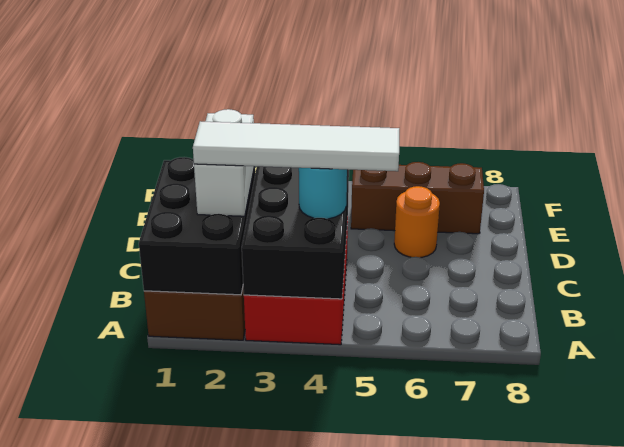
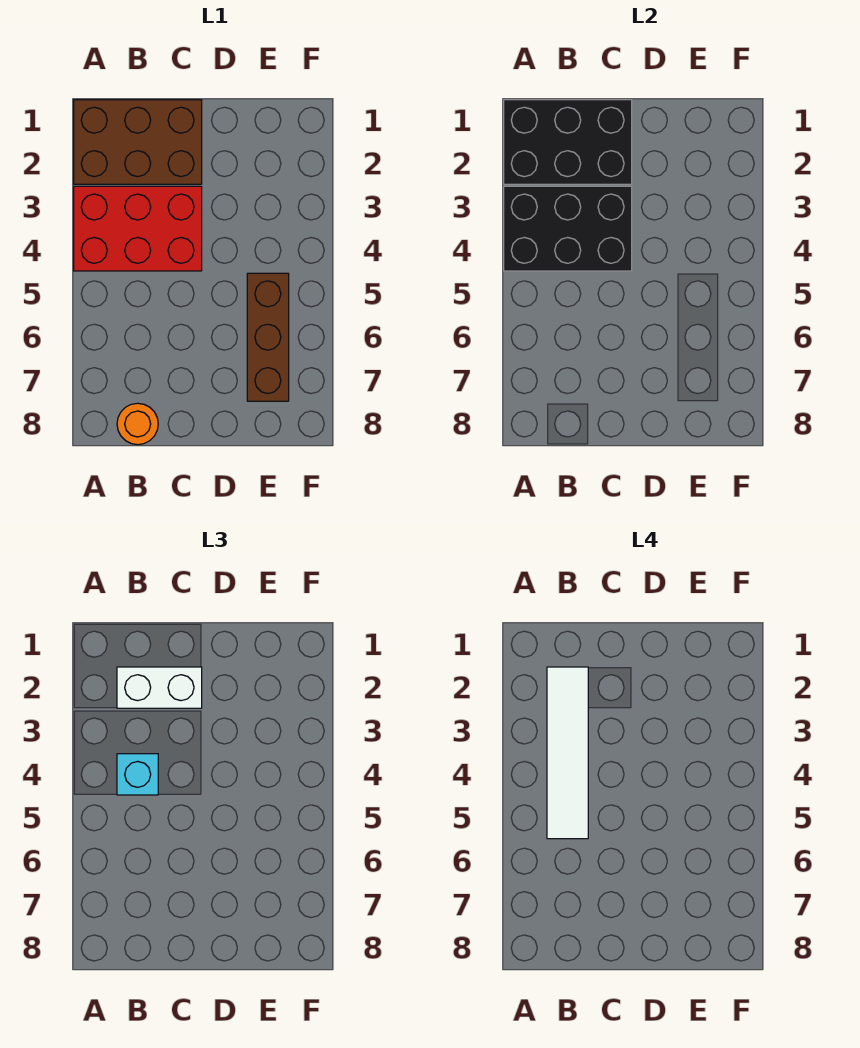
cyan 1x1 round brick [299,168,347,219] -> cyan 1x1 brick [117,754,158,795]
orange 1x1 round brick [394,186,440,257] -> orange 1x1 round brick moved to [117,403,158,445]

